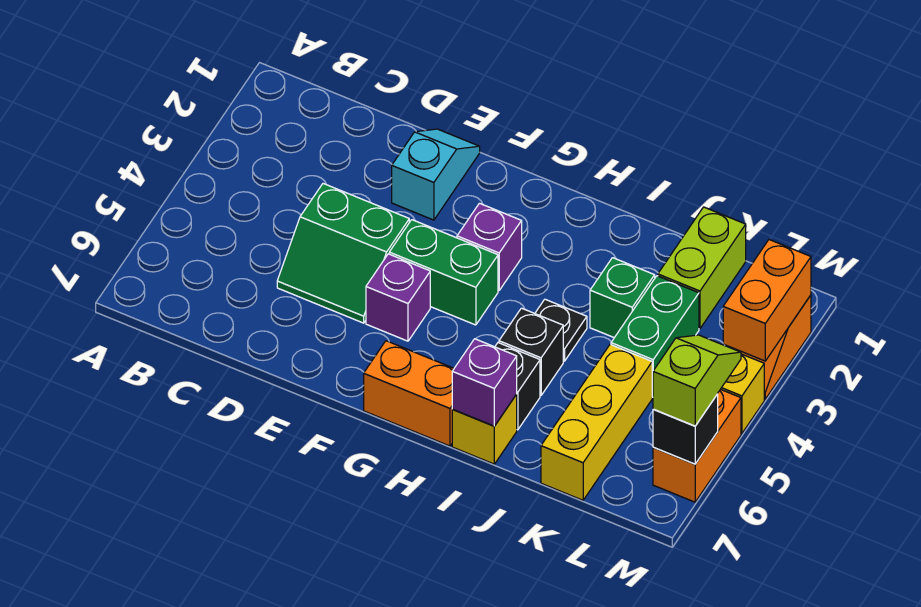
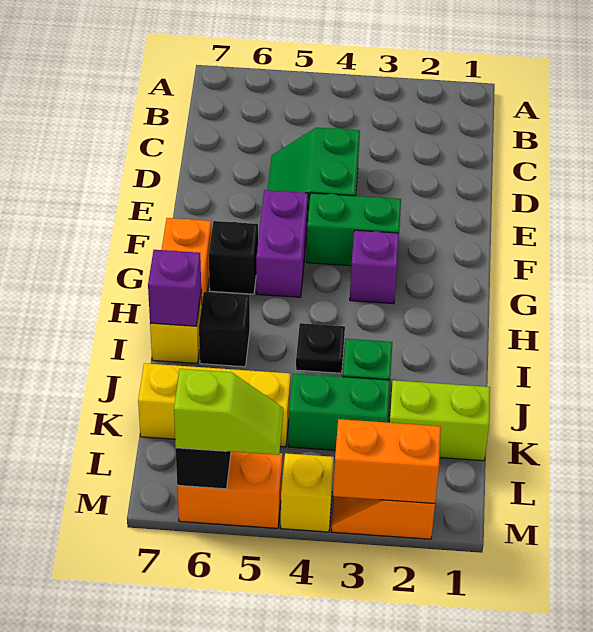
cyan 1x2 slope [392,129,480,220] -> none
green 1x2 brick [389,220,498,325] -> green 1x2 brick turned to [306,193,401,266]
purple 1x1 brick [366,254,430,341] -> purple 1x2 brick [256,190,308,297]
black 1x1 brick [499,308,563,395] -> black 1x1 brick moved to [209,221,258,294]

